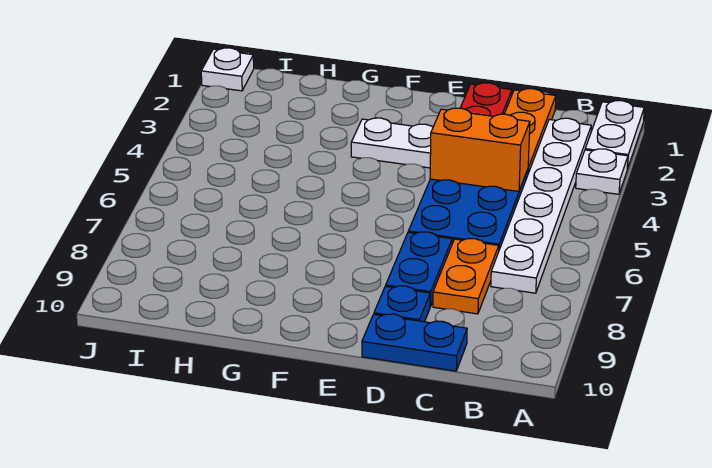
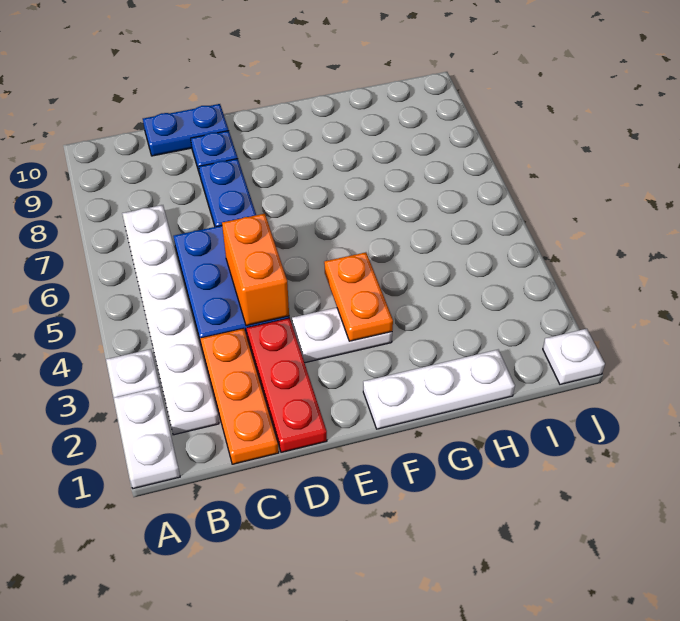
orange 1x2 brick [430,108,530,191] -> orange 1x2 brick turned to [222,214,289,326]
orange 1x2 plate [433,239,499,314] -> orange 1x2 plate moved to [324,252,393,341]
none -> white 1x3 plate [363,350,515,429]

